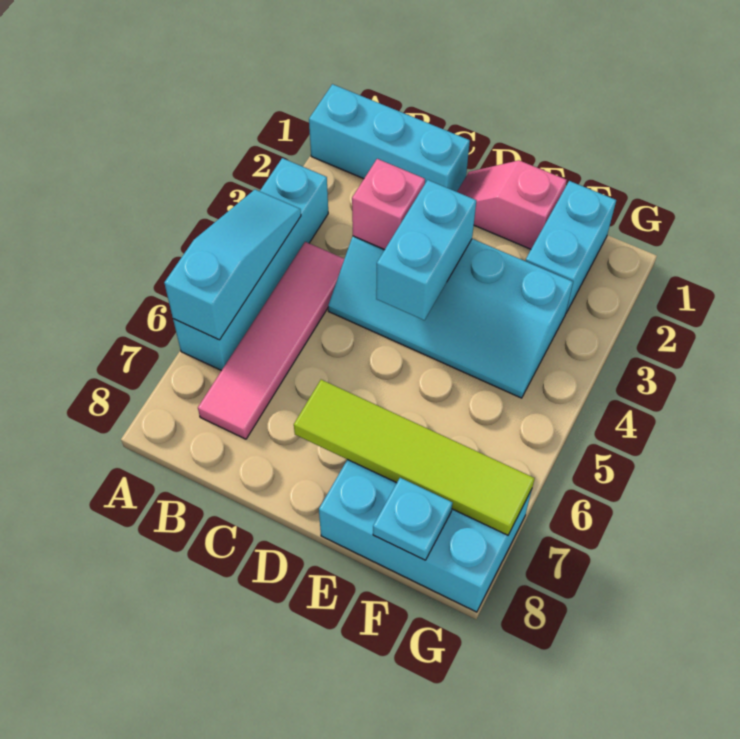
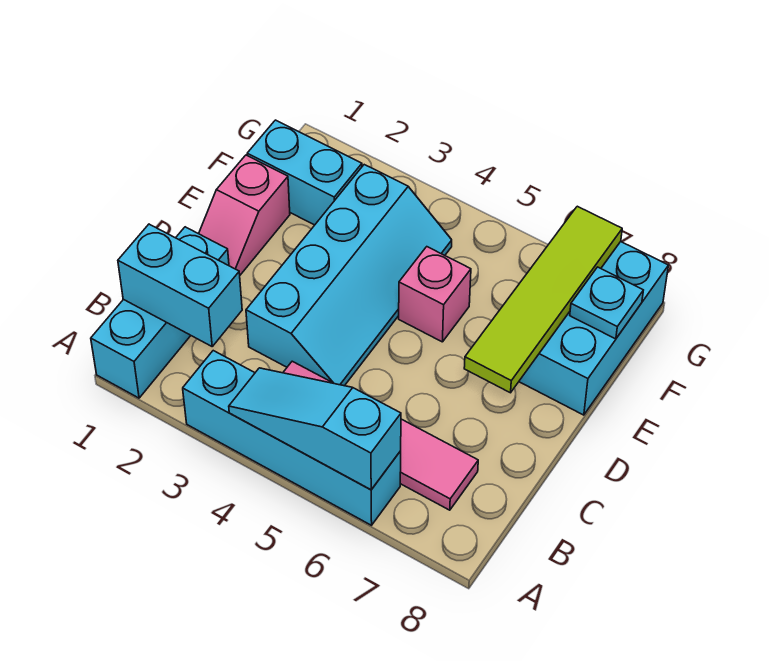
pink 1x1 brick [352,159,425,250] -> pink 1x1 brick moved to [399,247,471,342]
cyan 1x2 brick [376,180,476,320] -> cyan 1x2 brick moved to [118,224,242,346]

